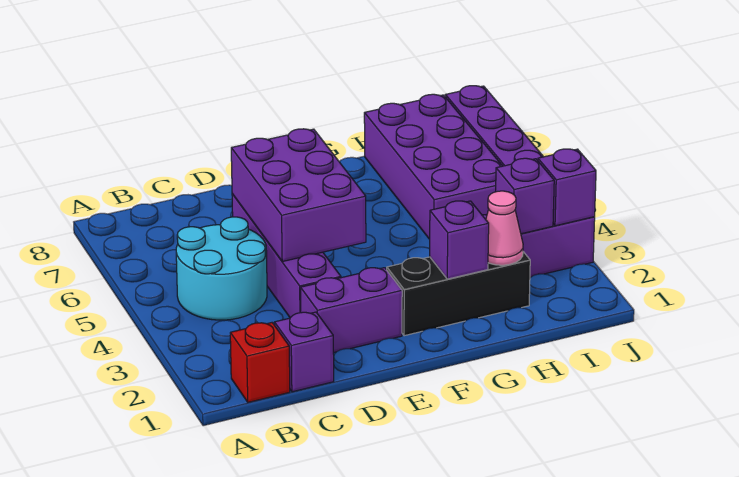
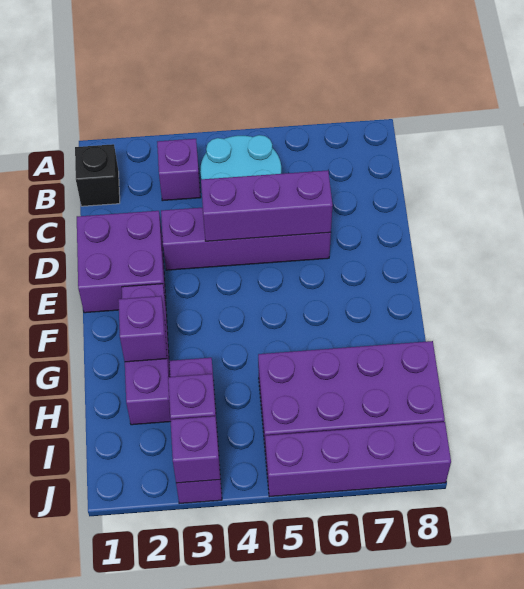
red 1x1 brick [230,323,290,402] -> black 1x1 brick [75,144,120,206]
purple 1x1 brick [274,312,334,392] -> purple 1x1 brick moved to [157,139,201,201]
purple 1x2 brick [301,268,402,353] -> purple 2x2 brick [77,211,166,313]
purple 2x3 brick [231,129,366,262] -> purple 1x3 brick [201,170,333,241]
black 1x3 brick [387,252,530,336] -> purple 1x3 brick [122,284,171,425]
pink 1x1 cone [486,191,523,265] -> none

